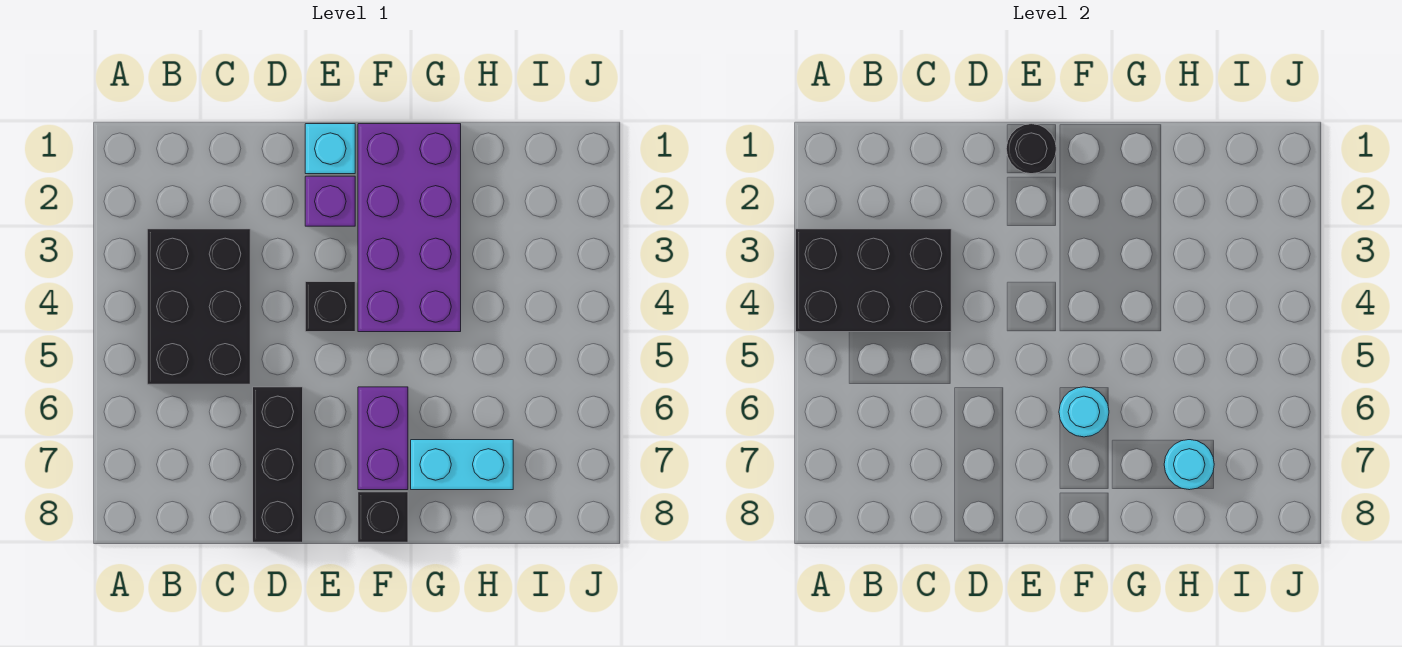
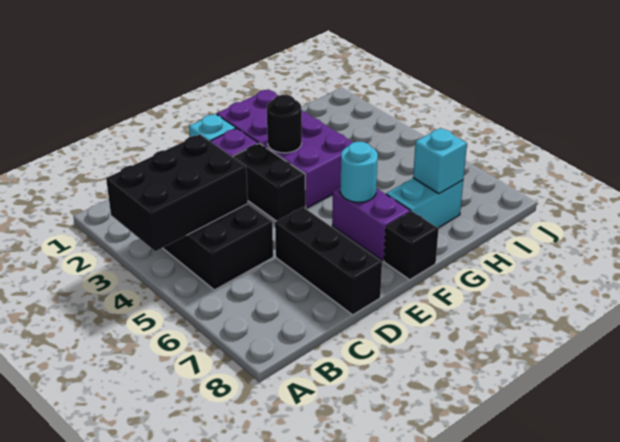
black 1x1 round brick [1006,124,1056,174] -> black 1x1 round brick moved to [267,95,302,153]
black 1x1 brick [305,282,355,332] -> black 1x2 brick [233,143,306,221]
cyan 1x1 round brick [1164,440,1214,490] -> cyan 1x1 brick [413,128,467,194]

